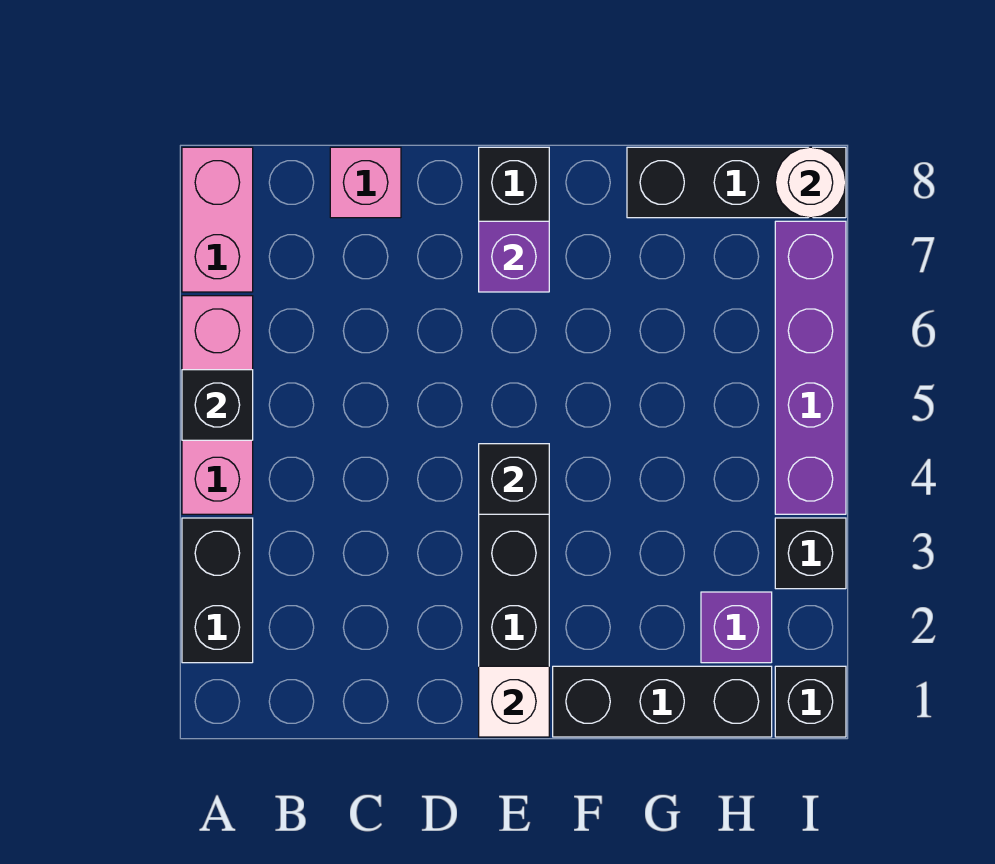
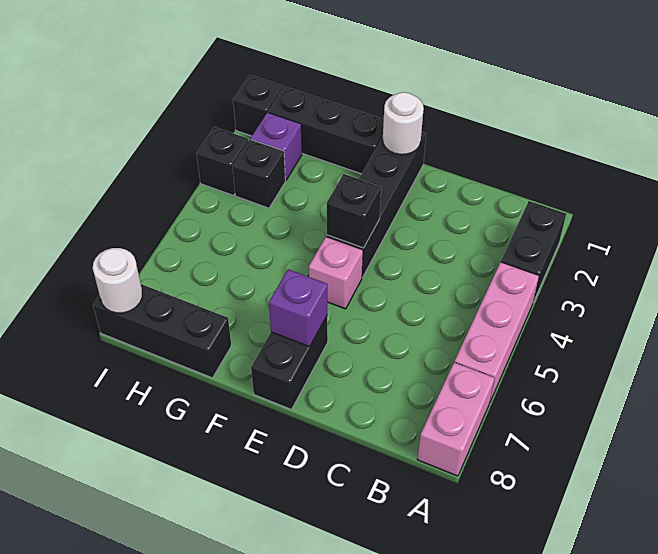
black 1x1 brick [182,370,253,440] -> black 1x1 brick moved to [232,139,285,208]
pink 1x1 brick [330,147,401,218] -> pink 1x1 brick moved to [309,237,363,309]
white 1x1 brick [479,666,549,737] -> white 1x1 round brick [383,92,424,155]
purple 1x4 brick [775,221,846,514] -> none

